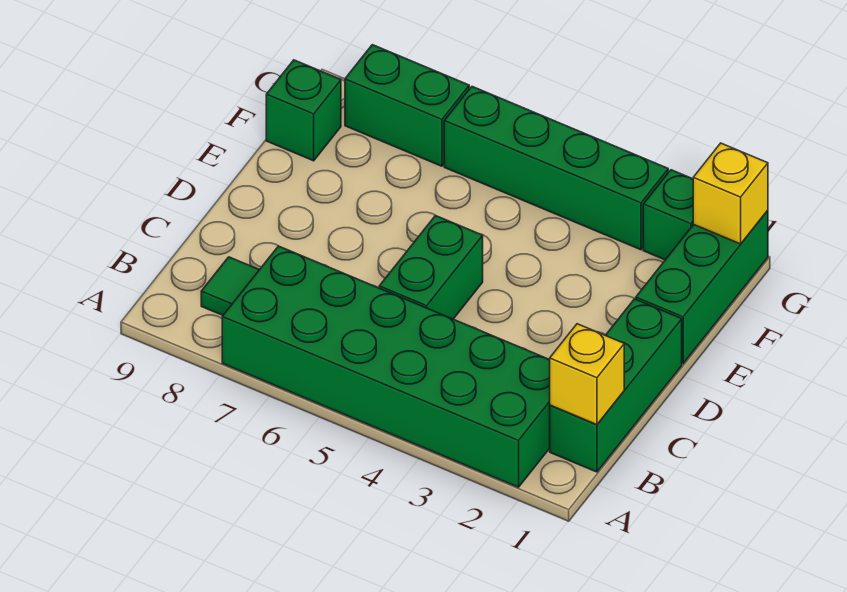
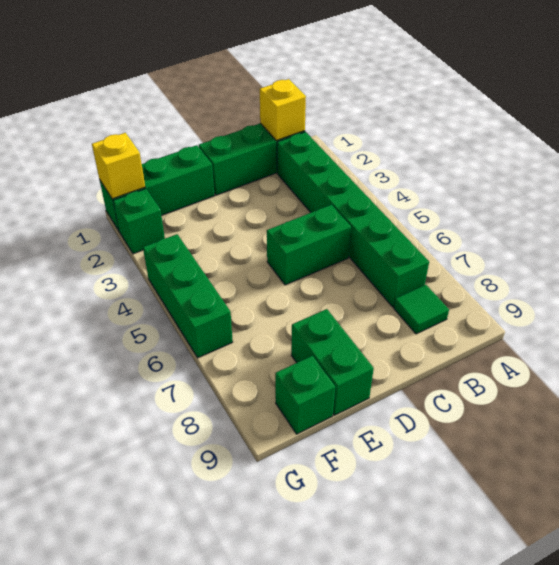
green 2x6 brick [222,246,550,487] -> green 1x6 brick [277,132,429,307]
green 1x4 brick [444,87,668,250] -> green 1x3 brick [143,234,233,358]
green 1x2 brick [345,45,469,166] -> green 1x2 brick moved to [291,309,374,415]

